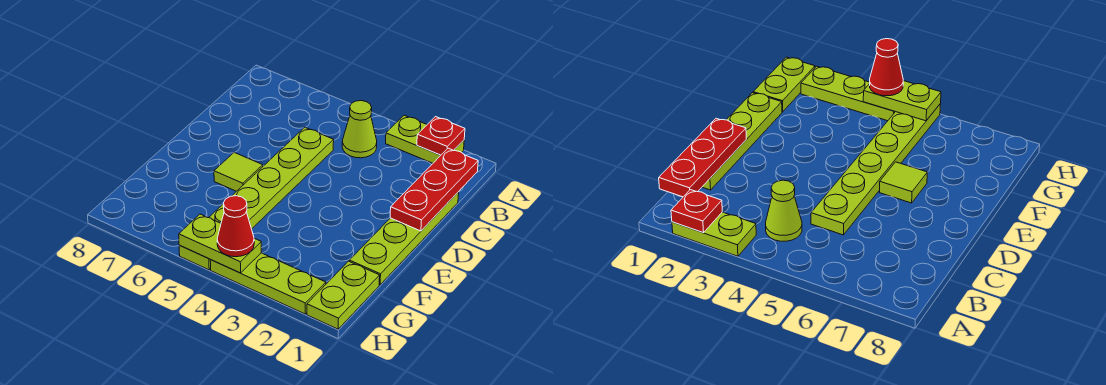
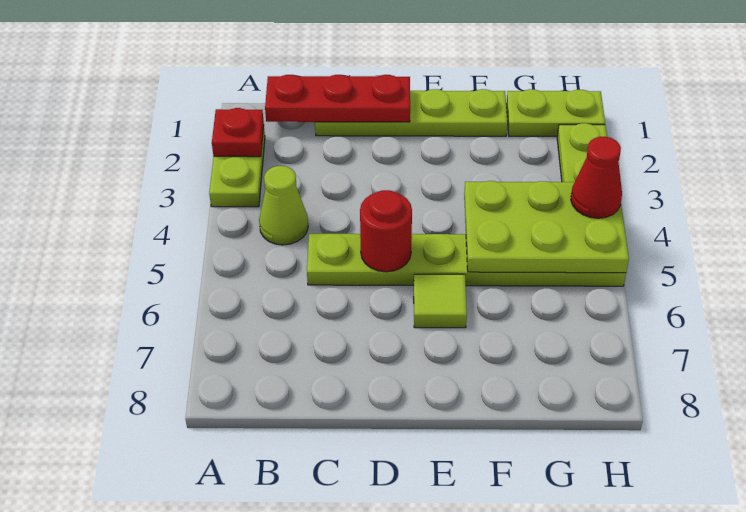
none -> red 1x1 round brick [360,190,412,272]
lime 1x2 plate [179,214,261,273] -> lime 2x3 plate [464,181,629,273]

